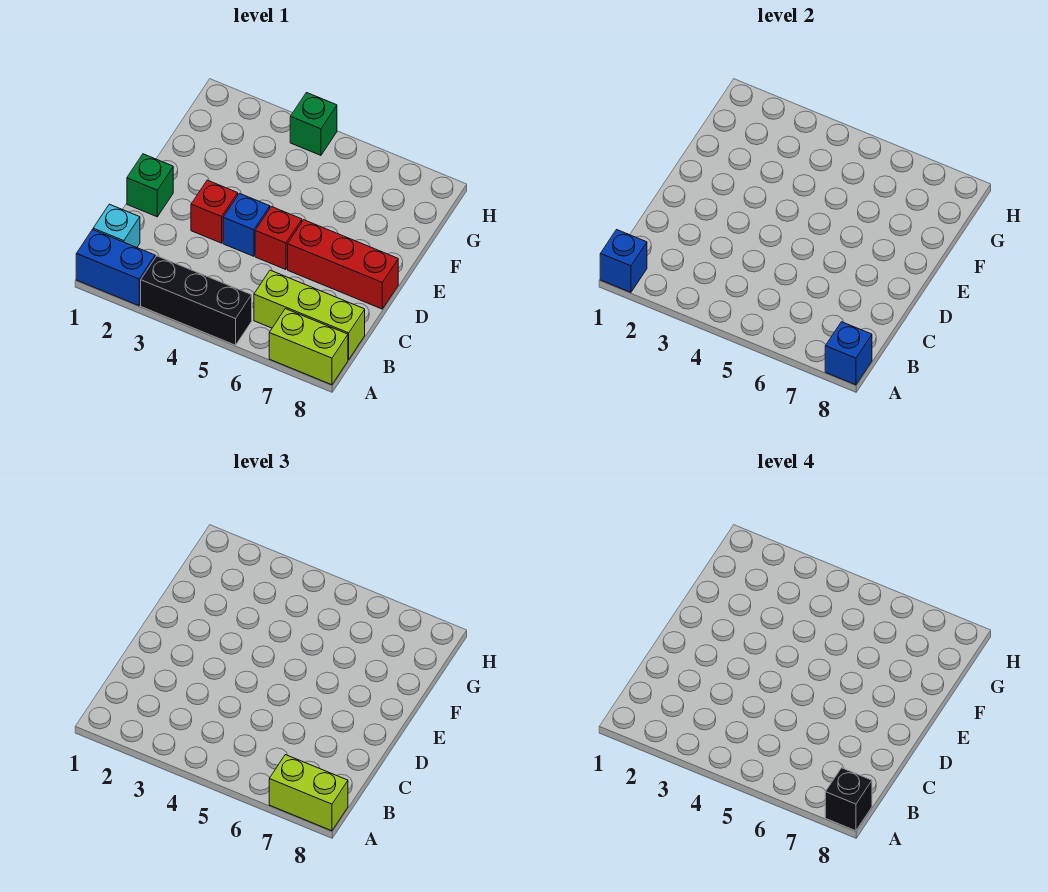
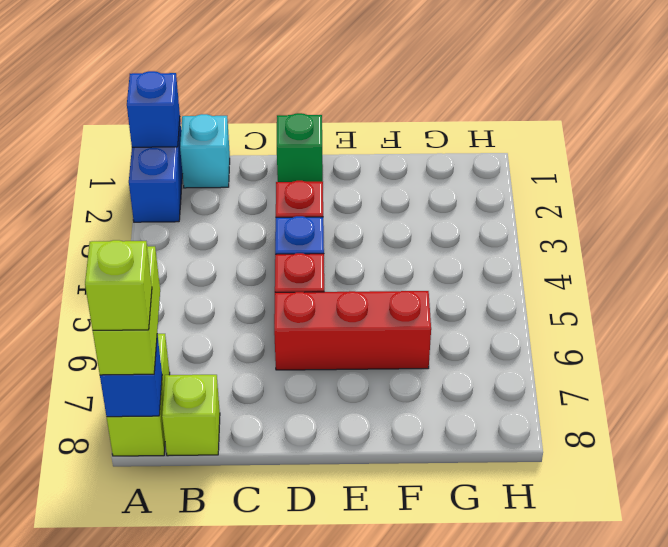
black 1x3 brick [141,256,252,345] -> none
black 1x1 brick [825,768,872,831] -> lime 1x1 brick [85,240,152,330]
lime 1x3 brick [254,270,365,359] -> lime 1x1 brick [162,375,220,456]
red 1x3 brick [288,220,398,309] -> red 1x3 brick turned to [274,291,431,370]
green 1x1 brick [290,93,337,155] -> none

